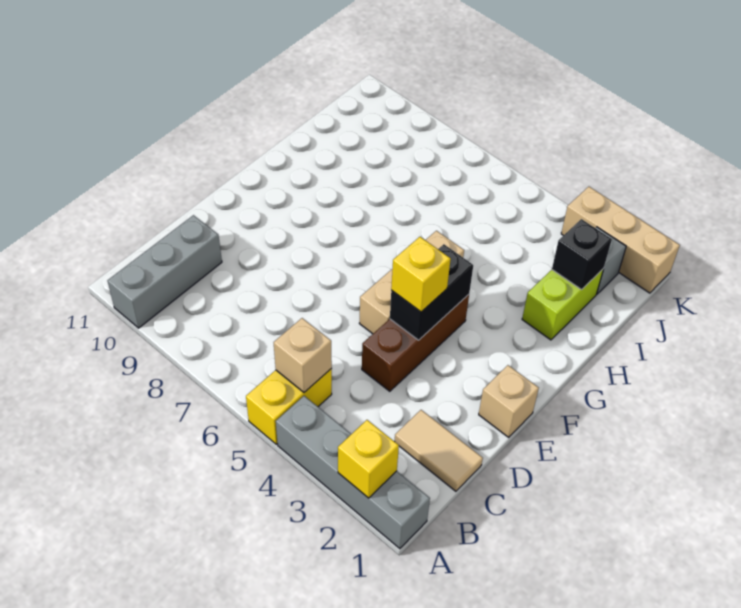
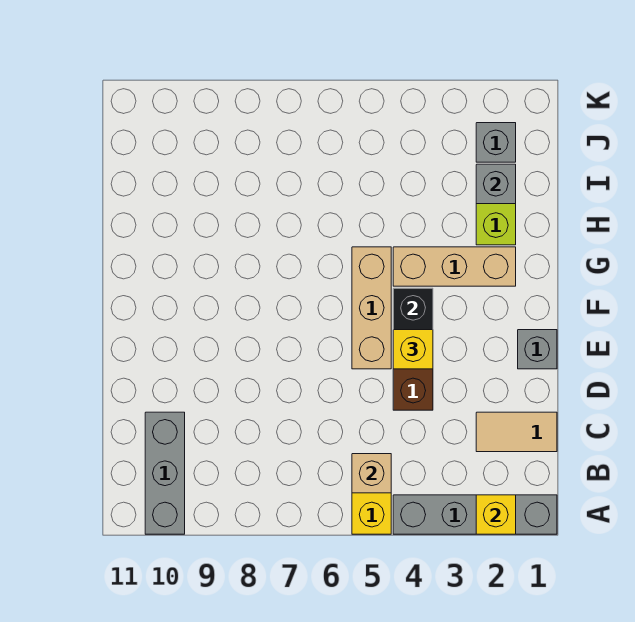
tan 1x1 brick [479,365,539,437] -> grey 1x1 brick [518,330,557,369]
black 1x1 brick [552,219,612,290] -> grey 1x1 brick [476,164,516,204]
tan 1x3 brick [561,187,680,293] -> tan 1x3 brick moved to [393,247,516,286]

